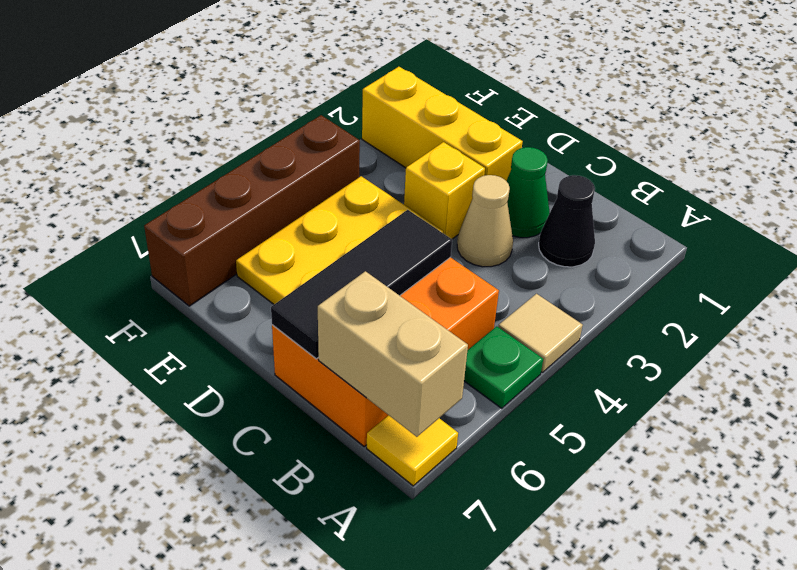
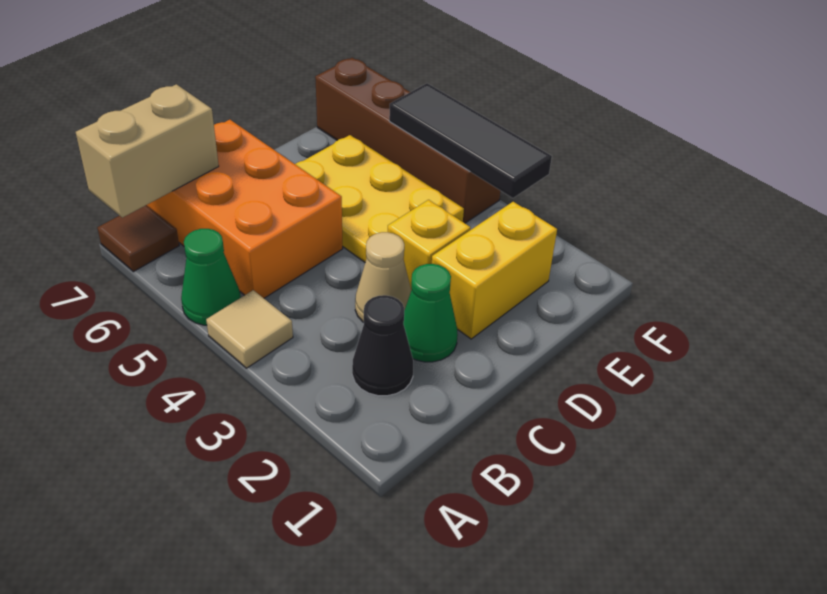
green 1x1 plate [464,326,543,408] -> green 1x1 cone [181,229,241,325]
yellow 1x1 tile [367,415,458,486] -> brown 1x1 tile [97,205,179,272]
black 1x3 tile [271,210,452,359] -> black 1x3 tile moved to [389,83,552,198]
yellow 1x3 brick [362,67,523,181] -> yellow 1x2 brick [432,202,557,339]

